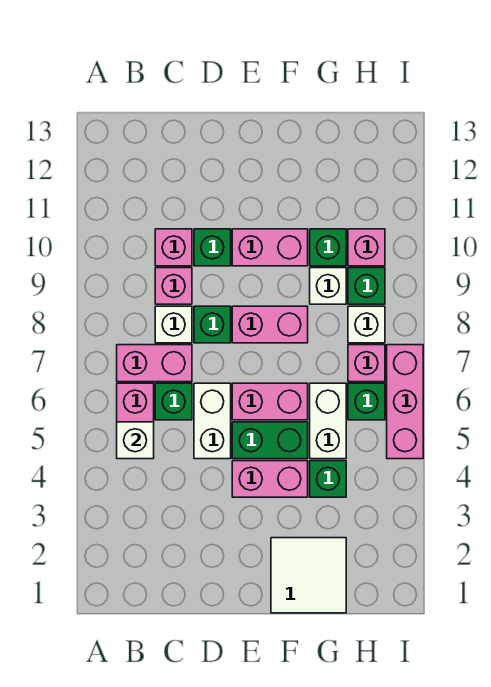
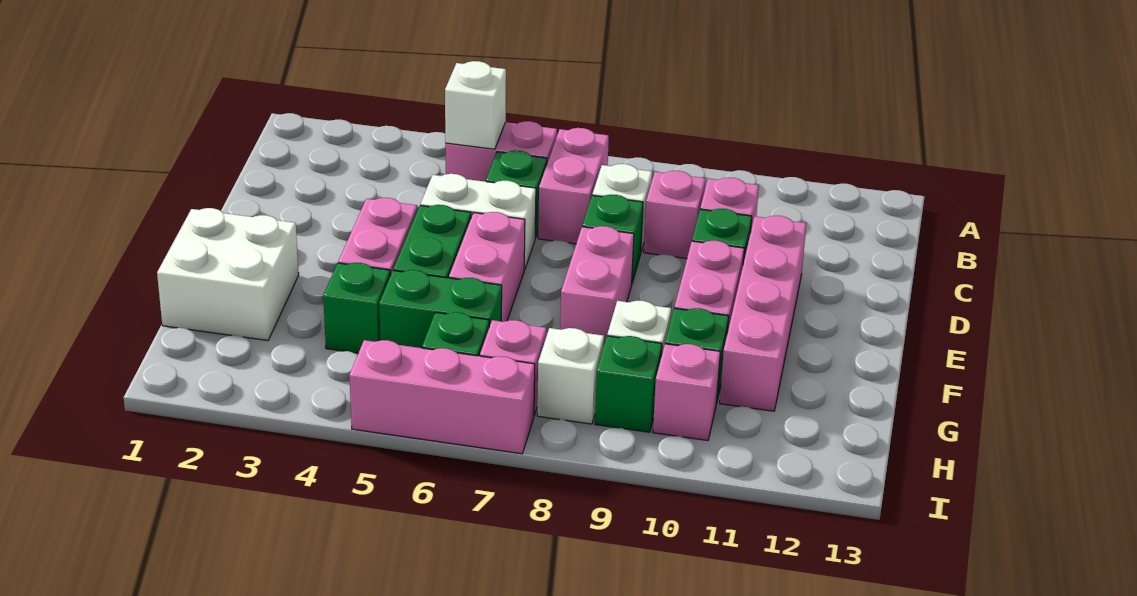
none -> pink 1x4 brick [720,216,807,411]
white 2x2 tile [271,538,346,613] -> white 2x2 brick [157,208,299,341]
white 1x2 brick [310,383,346,459] -> green 1x2 brick [379,270,502,348]

